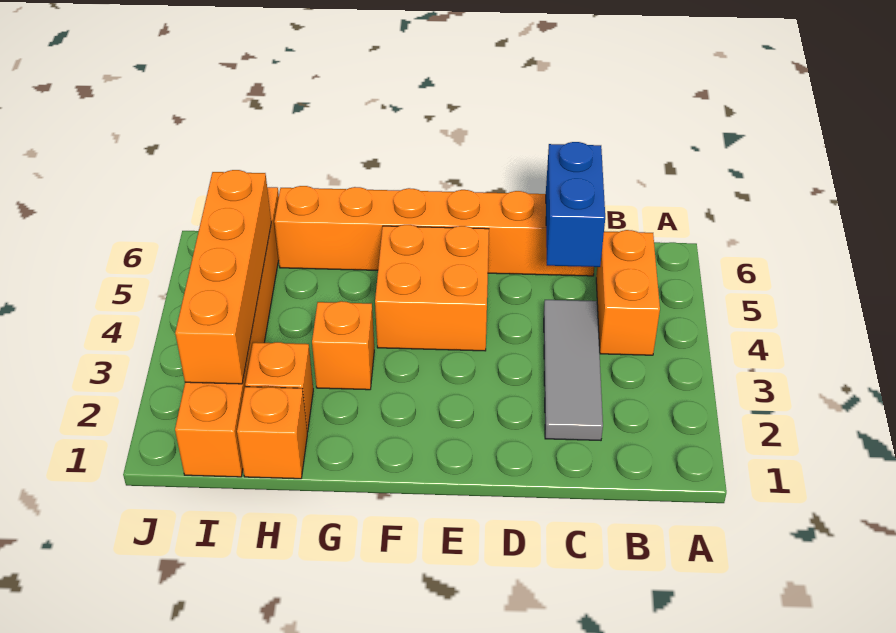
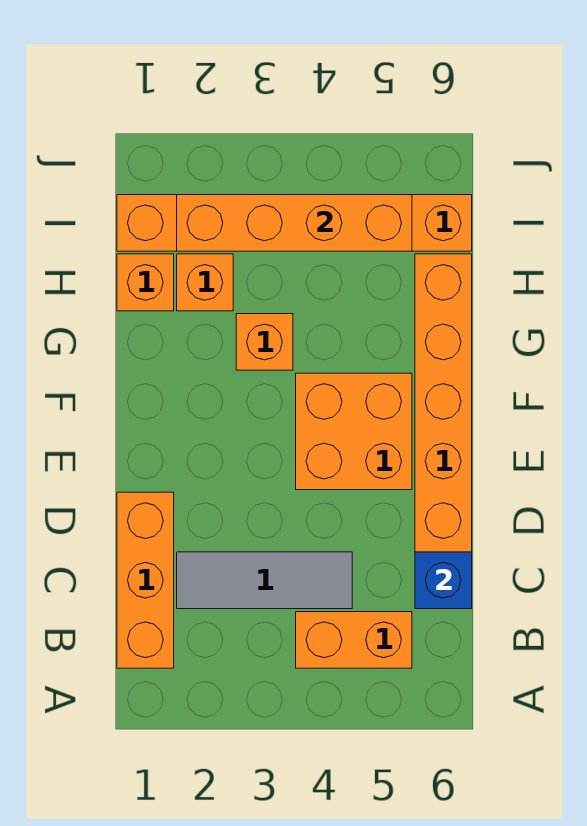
none -> orange 1x3 brick [117,492,174,668]
blue 1x2 brick [546,142,605,267] -> blue 1x1 brick [415,552,472,609]

